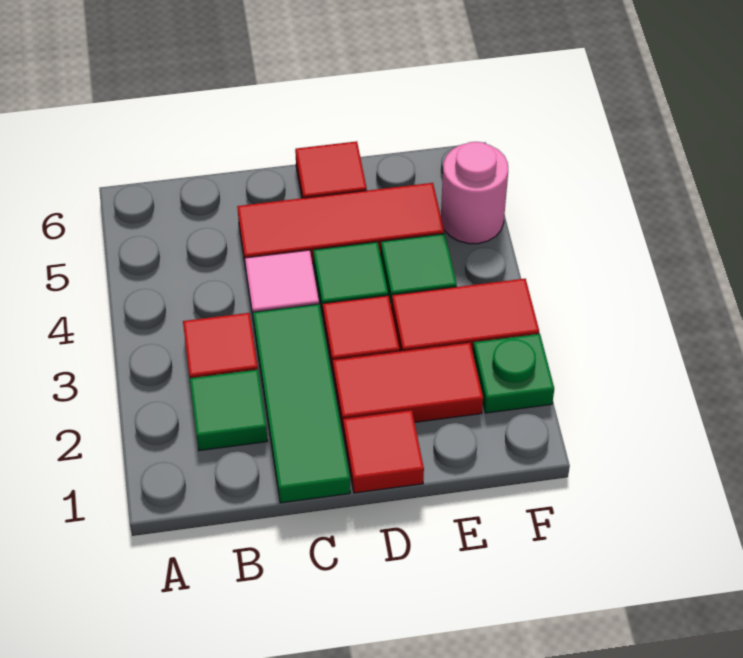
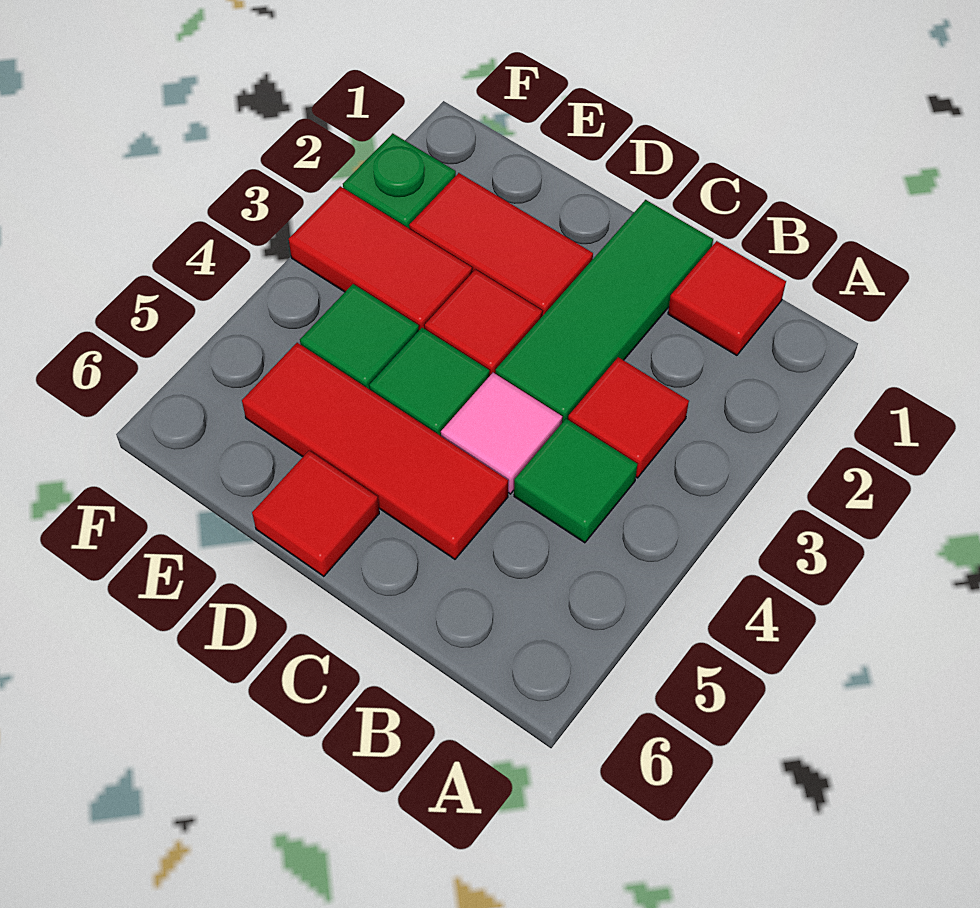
green 1x1 tile [190,370,267,451] -> green 1x1 tile moved to [514,419,637,543]
red 1x1 tile [343,410,424,493] -> red 1x1 tile moved to [668,241,786,355]
pink 1x1 round brick [441,142,508,244] -> none

